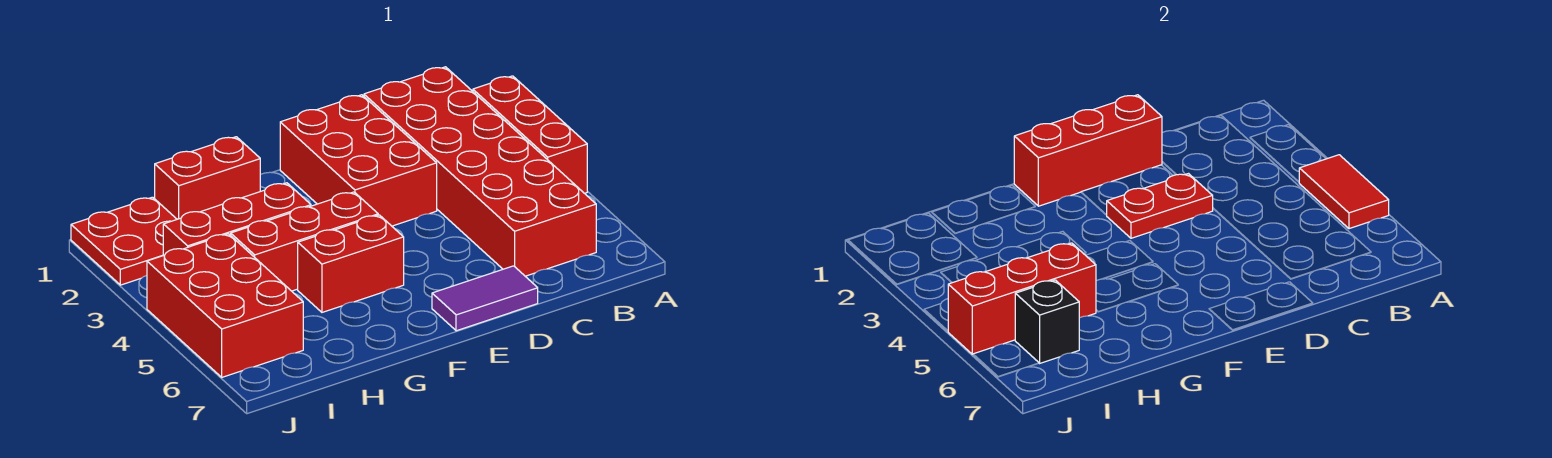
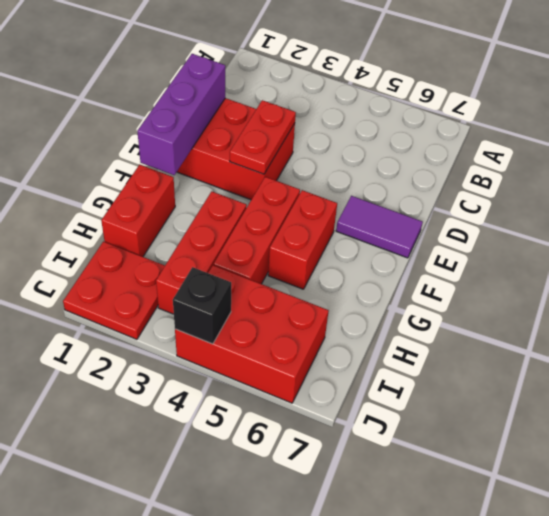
red 1x3 brick [473,76,587,193] -> none
red 1x2 tile [1299,155,1389,229] -> none
red 2x6 brick [364,67,596,276] -> none
red 1x3 brick [1014,95,1162,206] -> purple 1x3 brick [137,54,225,175]
purple 1x2 tile [432,266,538,331] -> purple 1x2 tile turned to [336,196,423,258]
red 1x3 brick [948,243,1096,354] -> none
black 1x1 brick [1015,280,1079,363] -> black 1x1 brick moved to [173,267,231,344]

